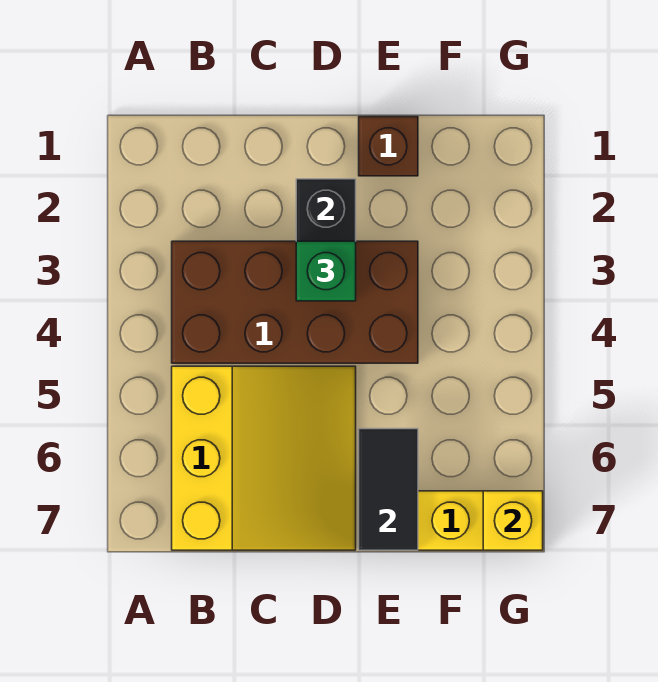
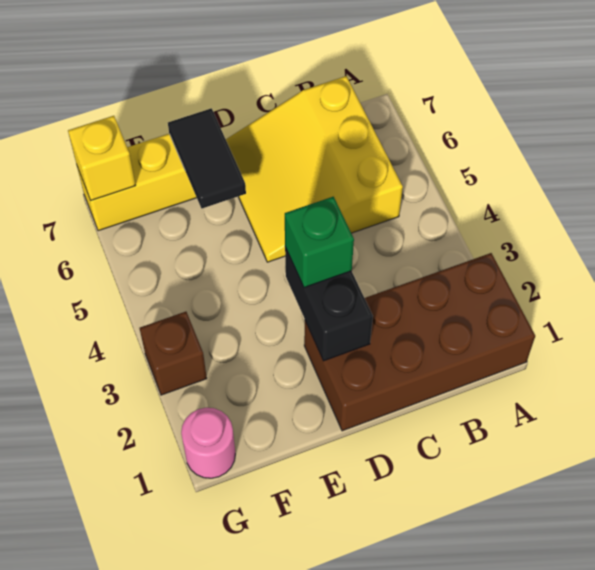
brown 2x4 brick [172,241,418,363] -> brown 2x4 brick moved to [304,253,535,431]
brown 1x1 brick [359,117,418,176] -> brown 1x1 brick moved to [140,312,207,395]
none -> pink 1x1 round brick [181,408,235,478]

